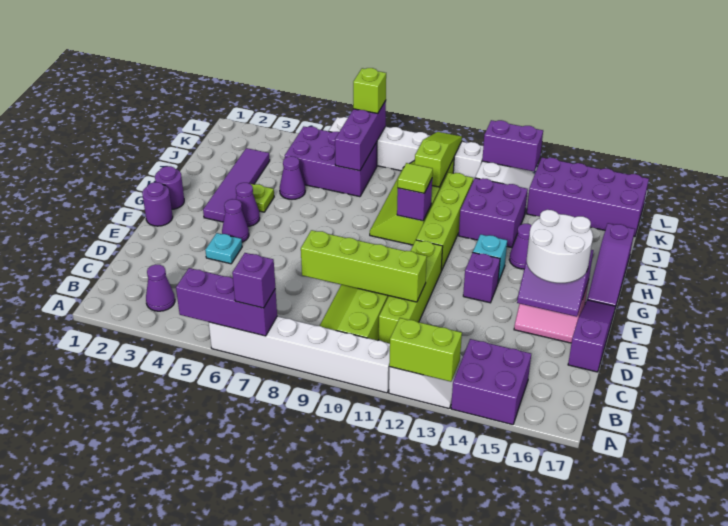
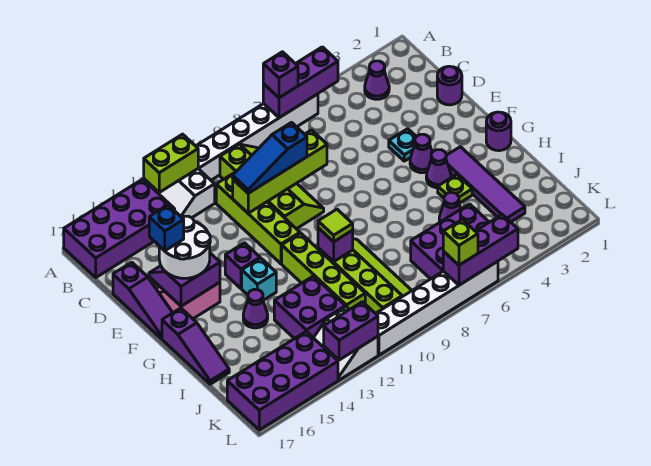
purple 2x2 brick [451,339,531,425] -> purple 2x4 brick [64,179,175,277]
none -> blue 1x3 slope [233,123,307,193]
none -> blue 1x1 brick [149,205,184,251]
purple 1x1 round brick [142,182,173,226] -> purple 1x1 round brick moved to [437,66,462,105]
purple 1x3 slope [587,223,635,308] -> purple 1x3 slope turned to [162,308,229,384]
purple 1x3 brick [335,101,386,171] -> purple 1x3 brick turned to [443,214,518,285]
lime 1x3 slope [415,132,462,187] -> none

